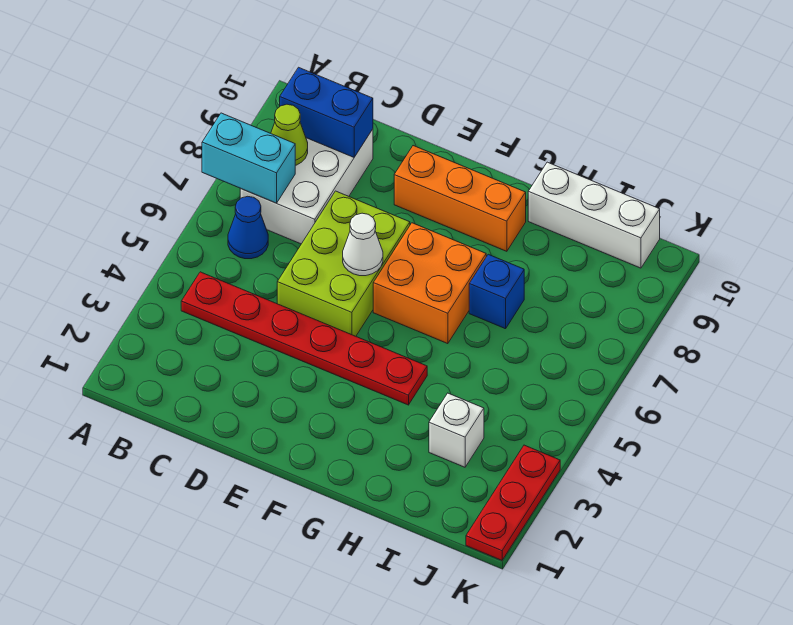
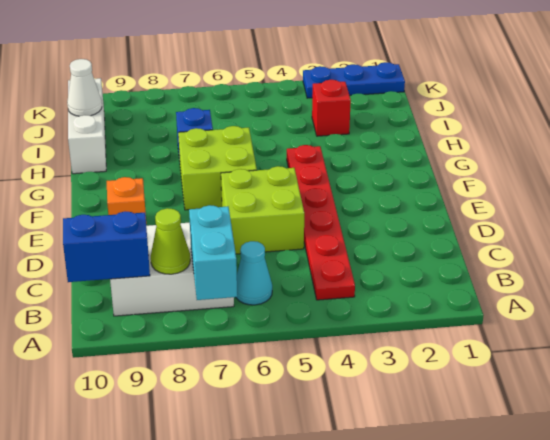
blue 1x1 cone [228,196,268,259] -> cyan 1x1 cone [236,241,272,305]
blue 1x2 brick [280,67,373,157] -> blue 1x2 brick turned to [63,211,150,282]
lime 2x3 brick [277,191,410,336] -> lime 2x2 brick [221,166,304,254]
white 1x1 cone [343,213,383,276] -> white 1x1 cone moved to [67,59,102,116]
orange 1x3 brick [394,146,526,251] -> orange 1x1 brick [107,177,146,215]
orange 2x2 brick [373,223,486,344] -> lime 2x2 brick [178,126,257,210]
white 1x1 brick [429,393,484,467] -> red 1x1 brick [312,80,351,136]
red 1x3 plate [466,445,560,560] -> blue 1x3 plate [303,62,405,98]

